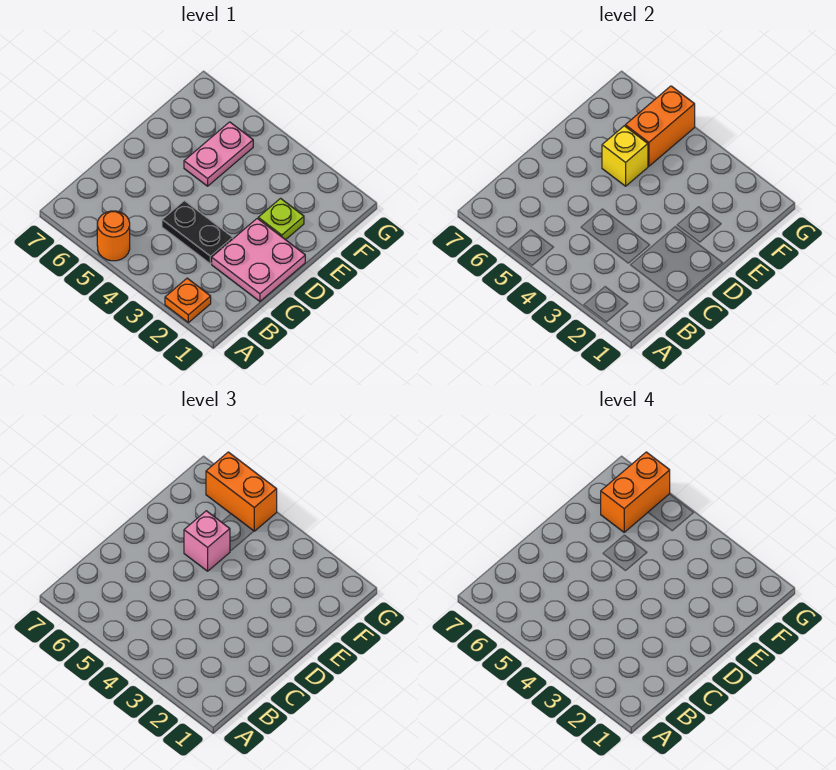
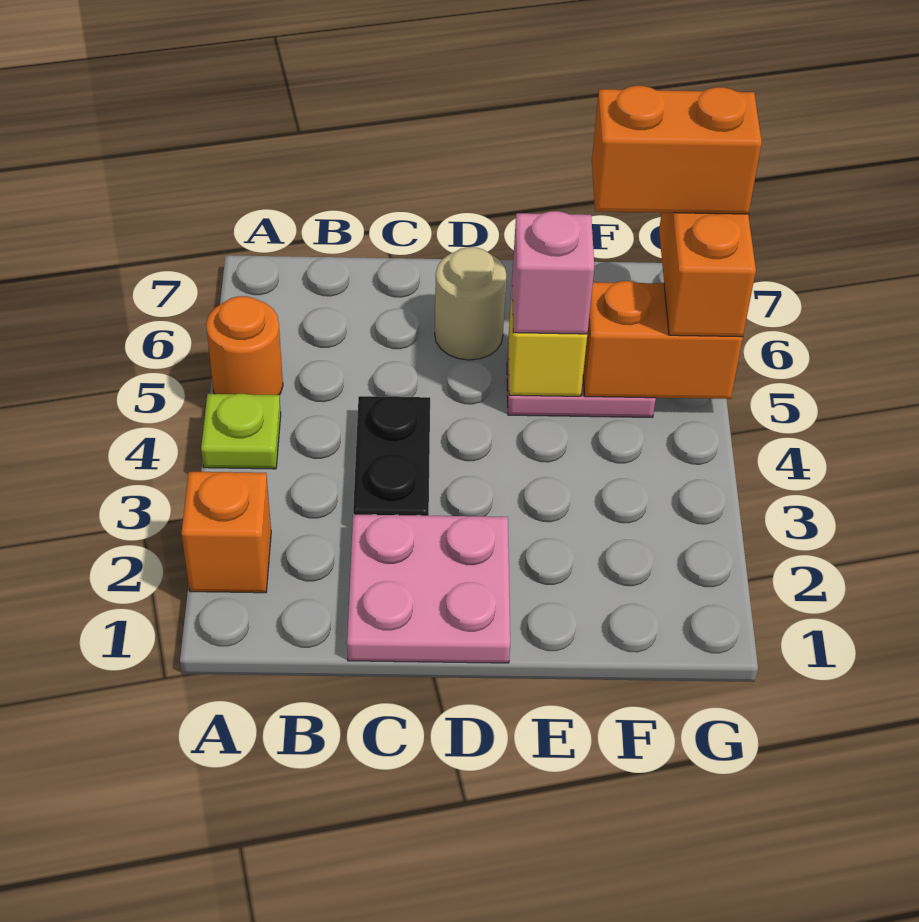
orange 1x1 plate [165,278,211,323] -> orange 1x1 brick [181,472,271,593]
none -> tan 1x1 round brick [435,247,506,360]
lime 1x1 plate [258,198,304,240] -> lime 1x1 plate moved to [201,394,281,469]

